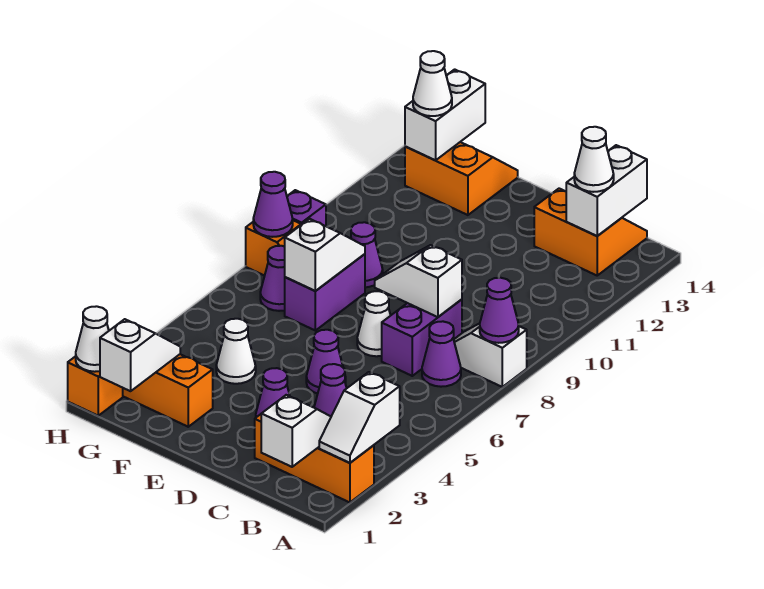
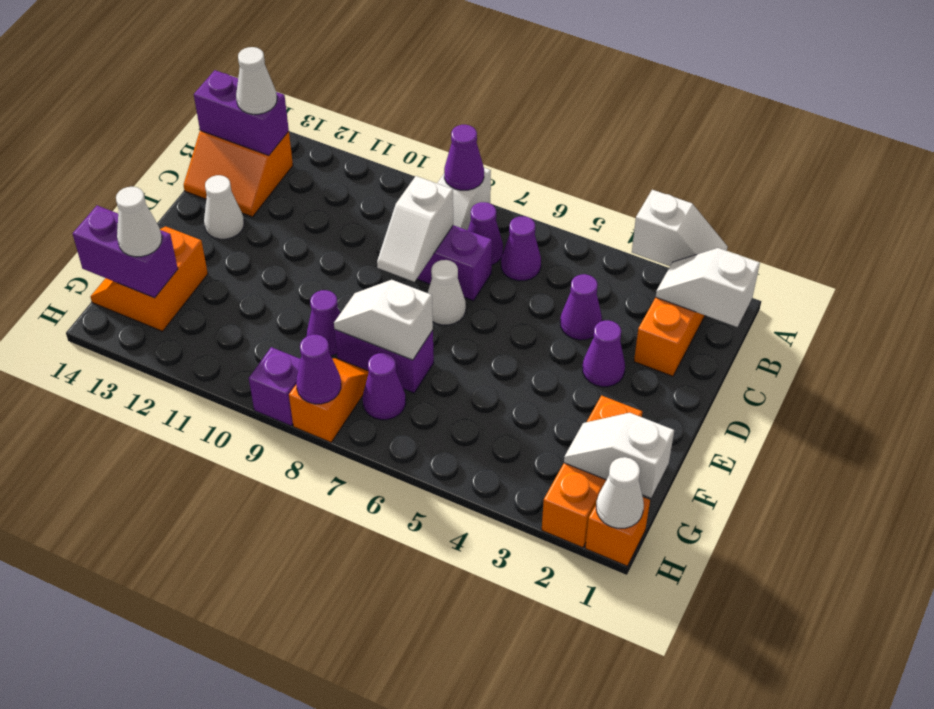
orange 2x2 slope [534,189,647,275] -> orange 2x2 slope turned to [184,131,293,217]
white 1x2 brick [566,145,647,236] -> purple 1x2 brick [194,70,289,155]
purple 1x1 cone [306,330,346,394] -> purple 1x1 cone moved to [501,216,541,281]
white 1x1 cone [216,319,256,384] -> white 1x1 cone moved to [204,175,244,239]
white 1x2 brick [405,69,485,160] -> purple 1x2 brick [73,206,178,298]

